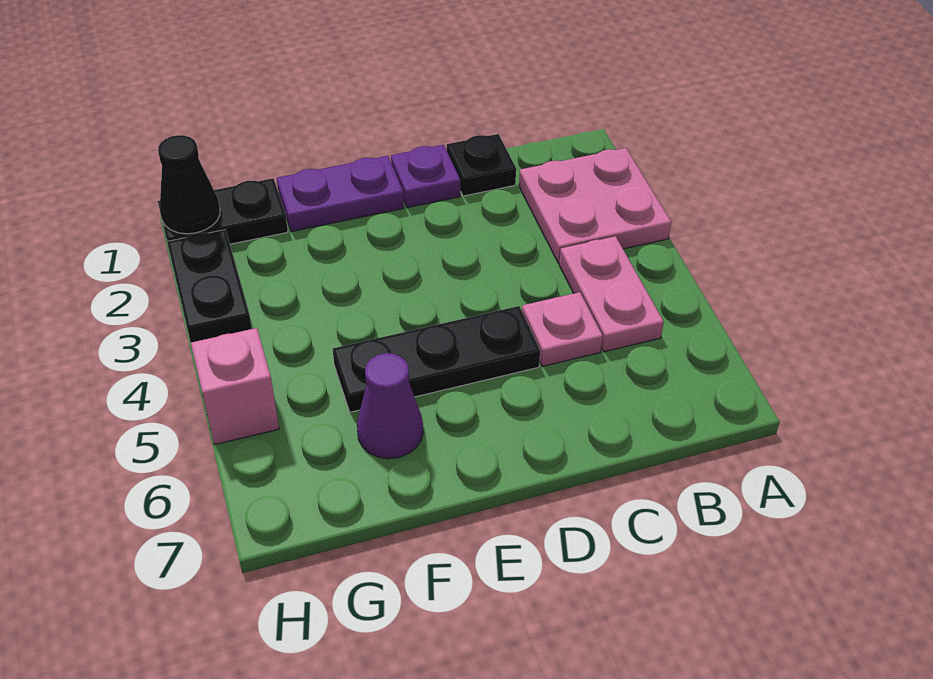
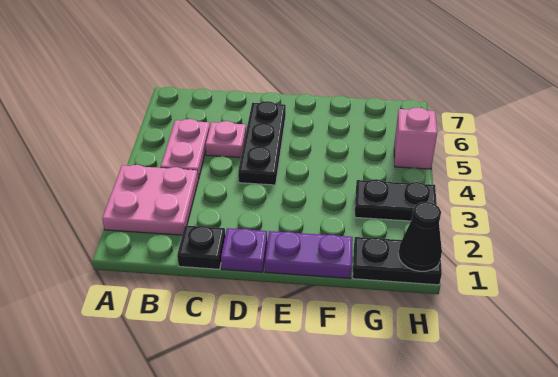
black 1x3 plate [333,306,540,412] -> black 1x3 plate turned to [238,101,286,185]
purple 1x1 cone [357,353,423,459] -> none
black 1x2 plate [167,230,252,343] -> black 1x2 plate turned to [355,179,437,221]

